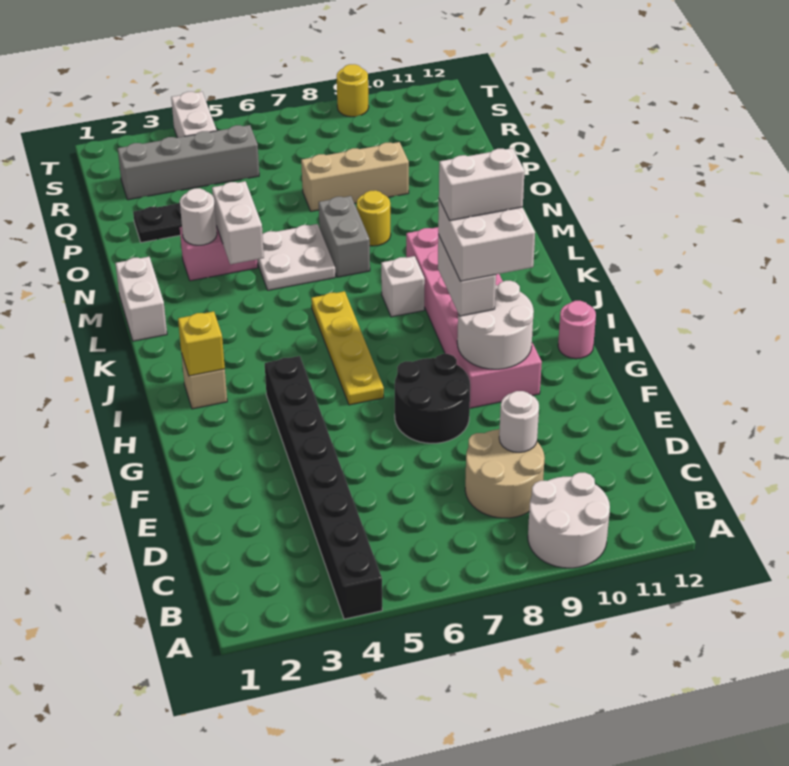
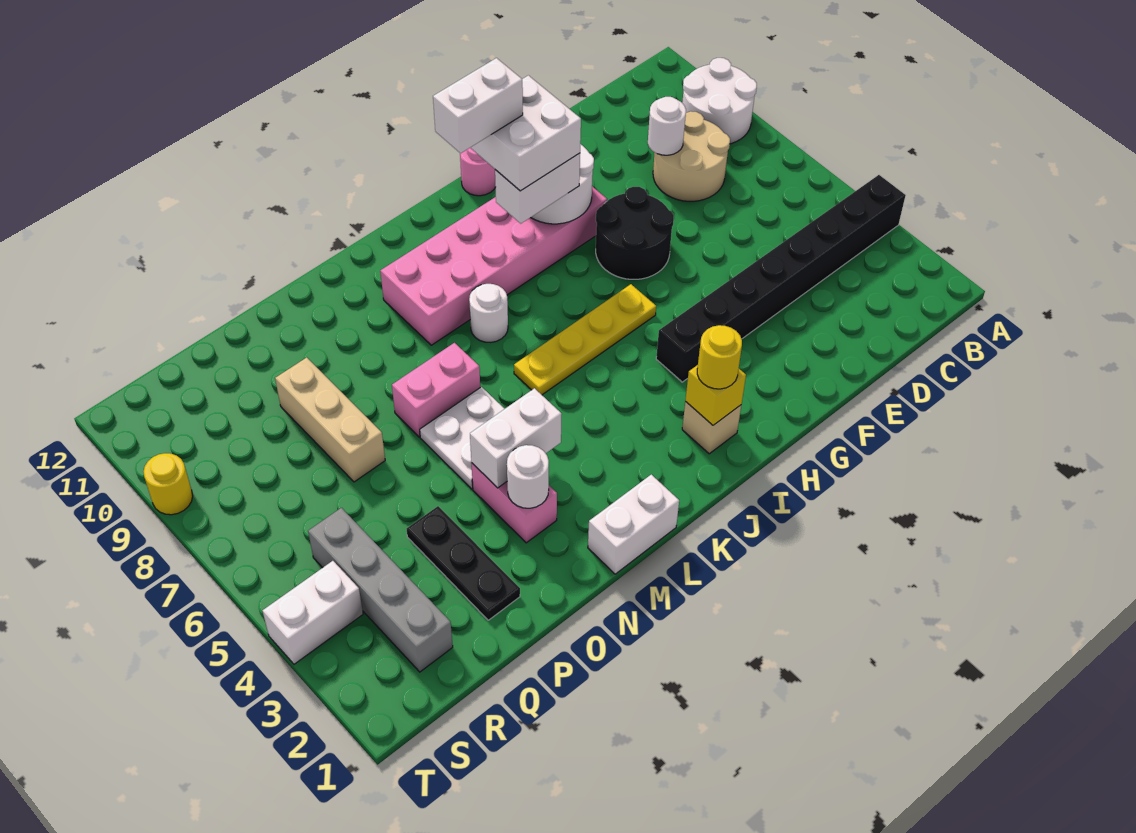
white 1x2 brick [439,148,525,221] -> white 1x2 brick turned to [433,58,523,154]
white 1x1 brick [381,256,425,317] -> white 1x1 round brick [469,284,508,342]
grey 1x2 brick [319,196,370,277] -> pink 1x2 brick [392,343,480,437]
yellow 1x1 round brick [357,190,391,246] -> yellow 1x1 round brick moved to [697,325,742,389]

